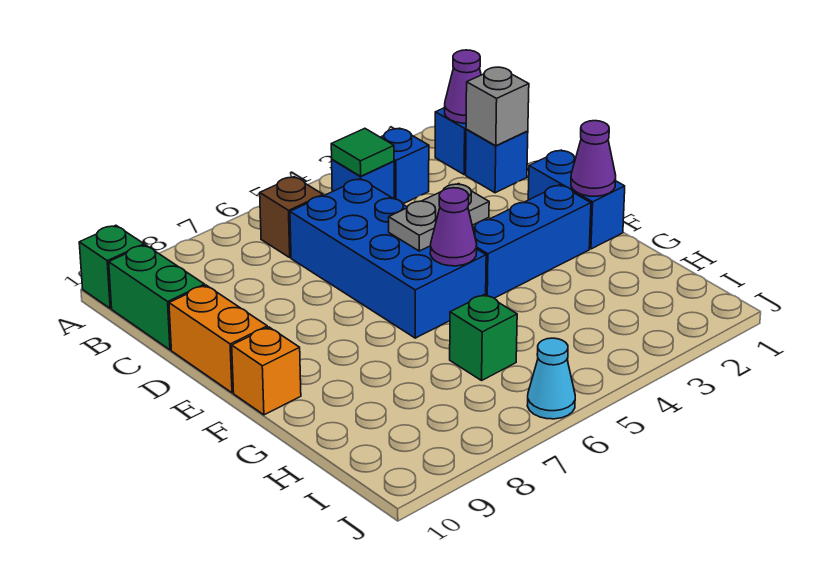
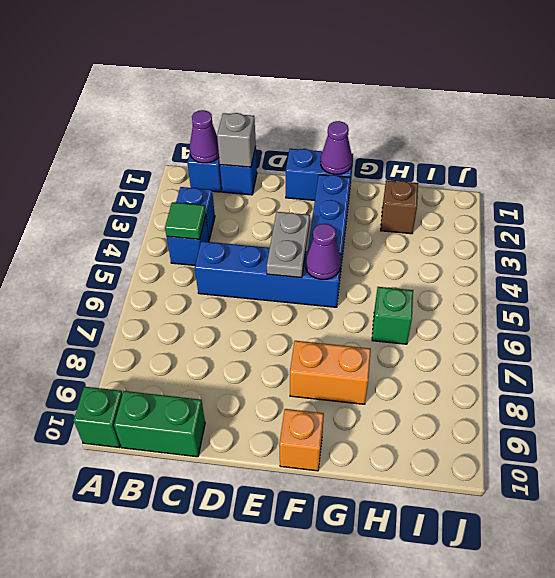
brown 1x1 brick [260,177,323,257] -> brown 1x1 brick moved to [381,180,418,234]
blue 2x4 brick [290,179,486,338] -> blue 1x4 brick [195,241,342,307]
orange 1x2 brick [169,285,267,393] -> orange 1x2 brick moved to [290,341,371,404]
cyan 1x1 cone [527,338,575,419] -> none

